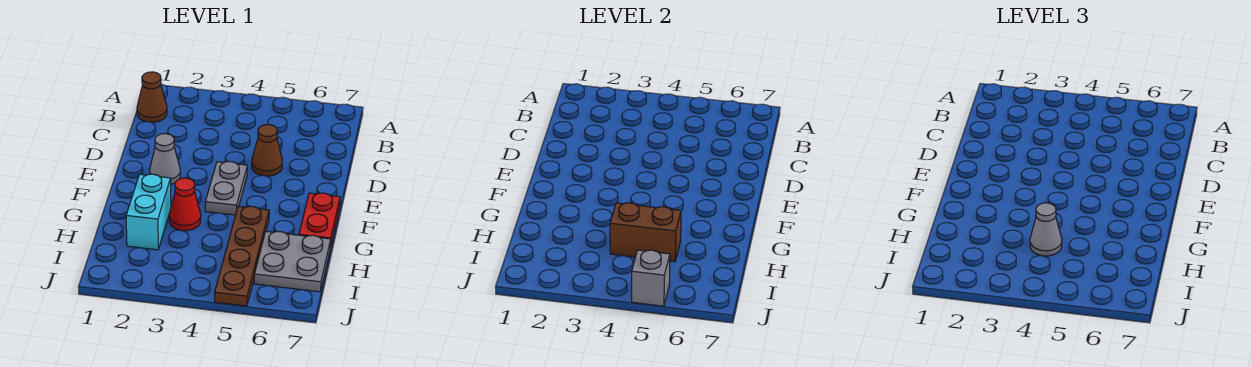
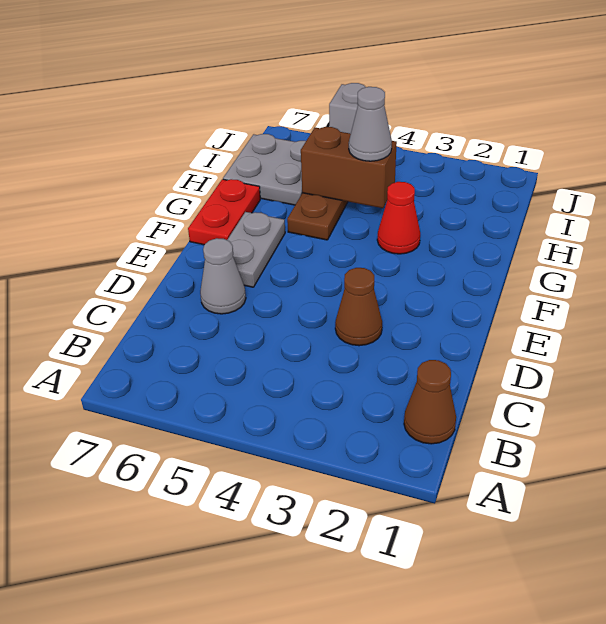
brown 1x1 cone [252,125,282,176] -> brown 1x1 cone moved to [335,268,382,346]
grey 1x1 cone [150,134,180,184] -> grey 1x1 cone moved to [200,238,246,314]
grey 1x2 plate [205,162,247,215] -> grey 1x2 plate moved to [227,212,285,287]
cyan 1x2 brick [126,174,171,250] -> none

